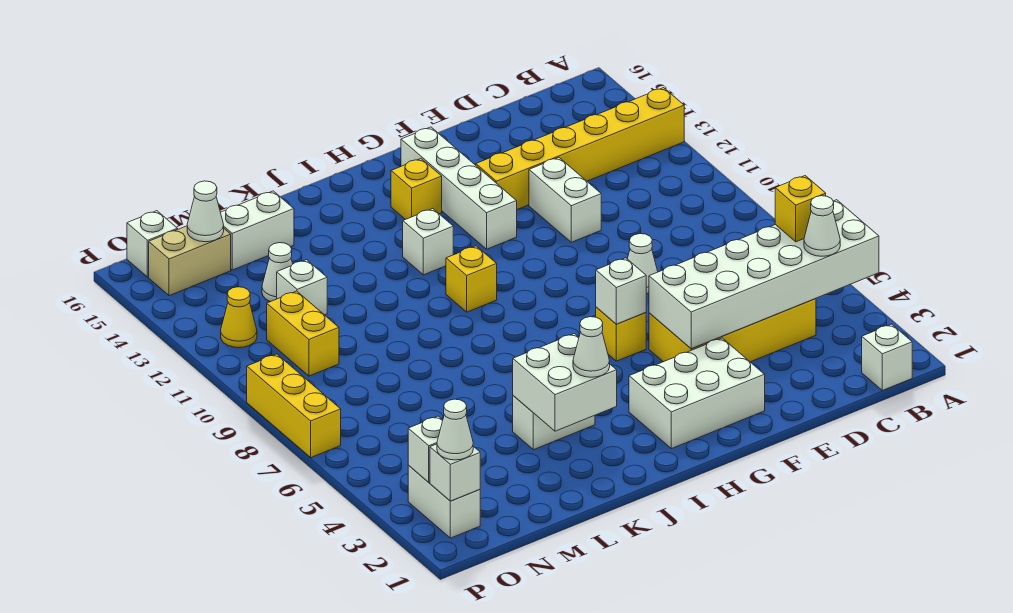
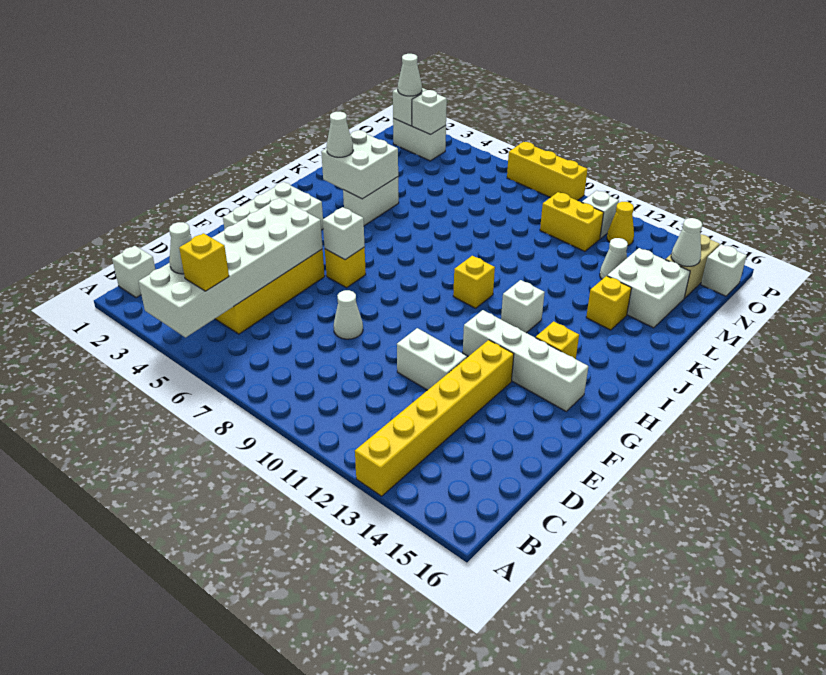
none -> yellow 1x1 brick [586,276,631,330]
white 1x2 brick [220,191,294,270] -> white 2x2 brick [607,248,690,328]
white 1x1 brick [277,260,327,315] -> white 1x1 brick moved to [582,190,619,239]

